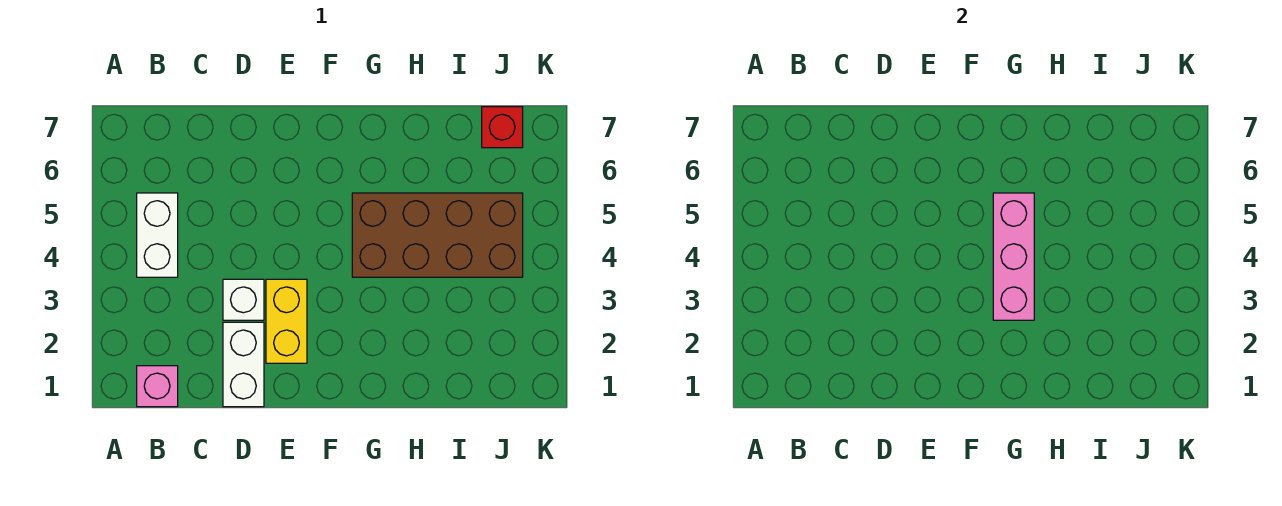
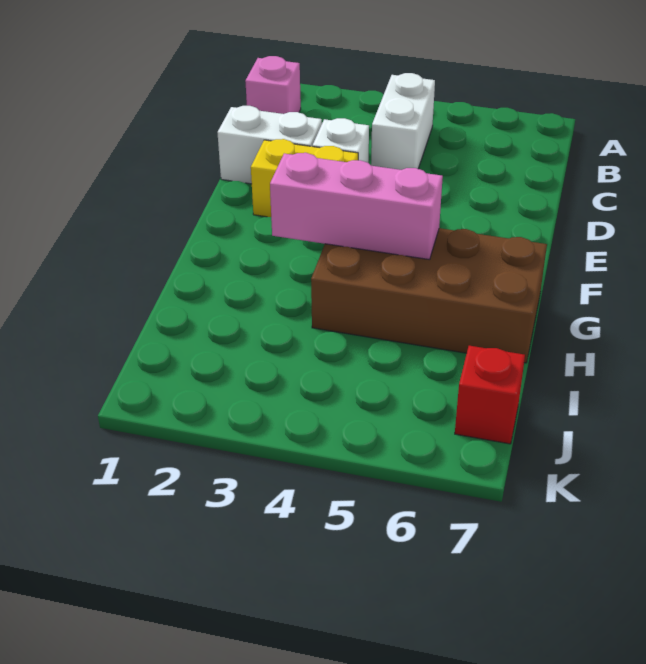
white 1x2 brick [137,193,178,277] -> white 1x2 brick turned to [371,73,435,170]
brown 2x4 brick [352,193,523,277] -> brown 2x4 brick turned to [311,228,547,363]

